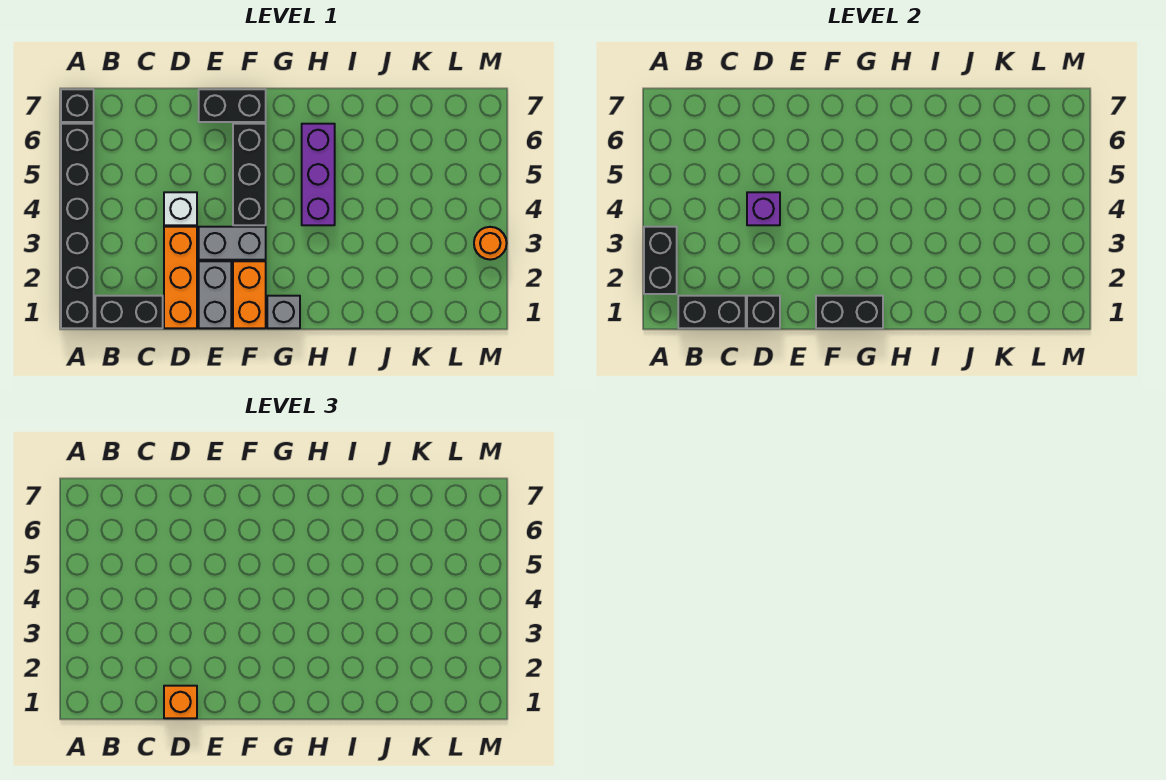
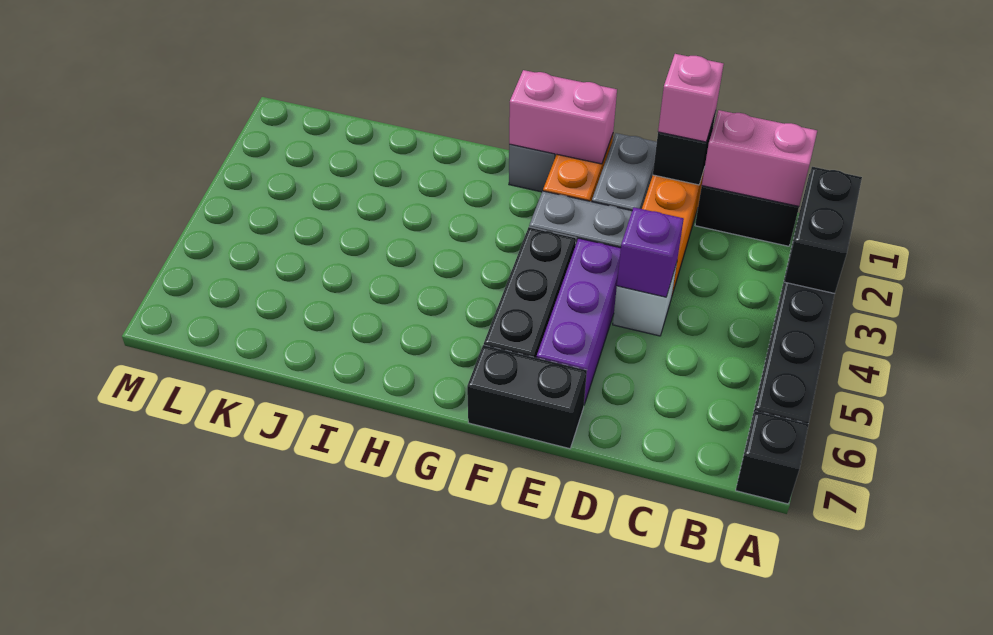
black 1x2 brick [678,296,746,328] -> pink 1x2 brick [702,110,817,206]
orange 1x1 brick [164,686,197,718] -> pink 1x1 brick [658,54,724,142]
black 1x2 brick [816,296,883,328] -> pink 1x2 brick [509,70,617,164]
purple 1x3 brick [302,124,335,225] -> purple 1x3 brick moved to [537,238,621,405]
orange 1x1 round brick [474,227,507,260] -> none

